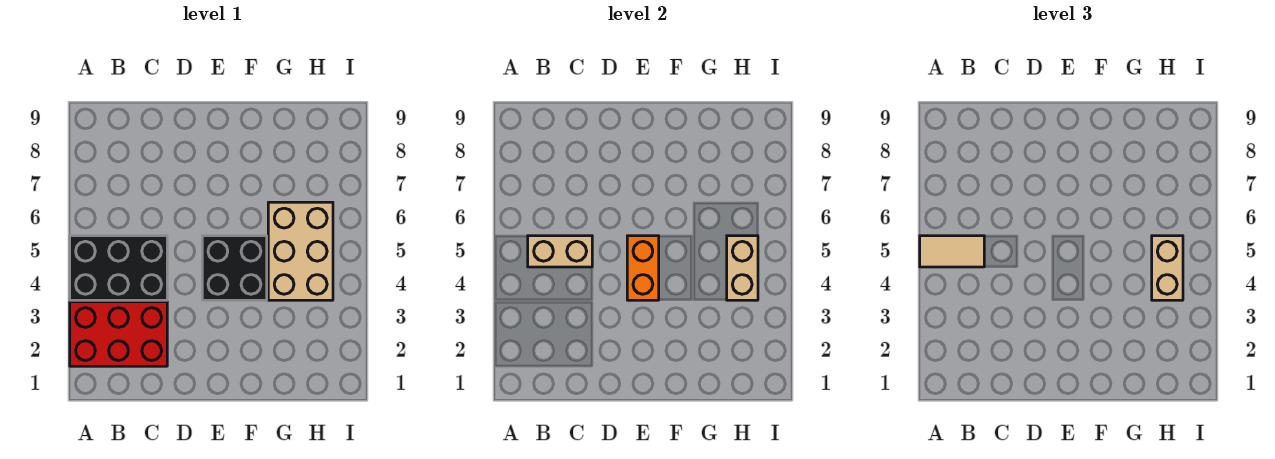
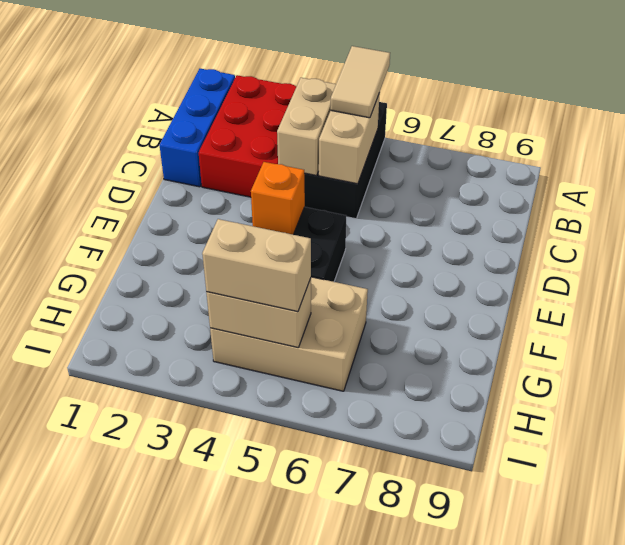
none -> blue 1x3 brick [159,69,235,187]
none -> tan 1x2 brick [277,78,336,176]
orange 1x2 brick [627,236,659,300] -> orange 1x1 brick [251,162,305,235]

